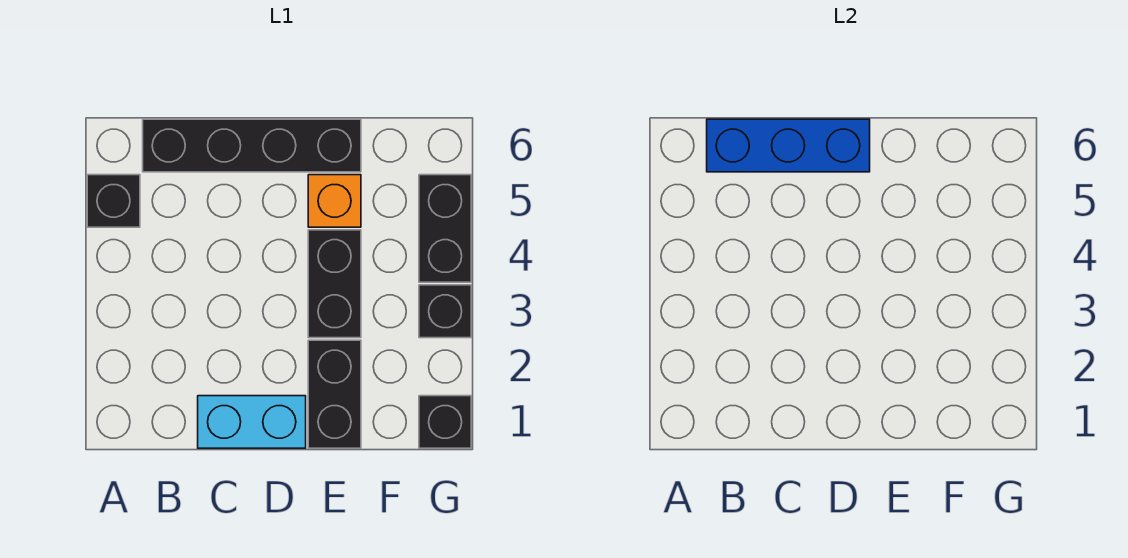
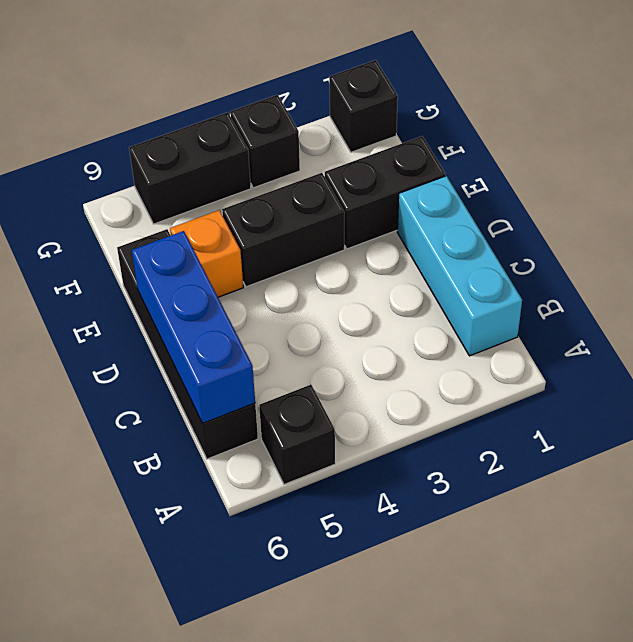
cyan 1x2 brick [198,396,306,448] -> cyan 1x3 brick [397,176,522,356]

